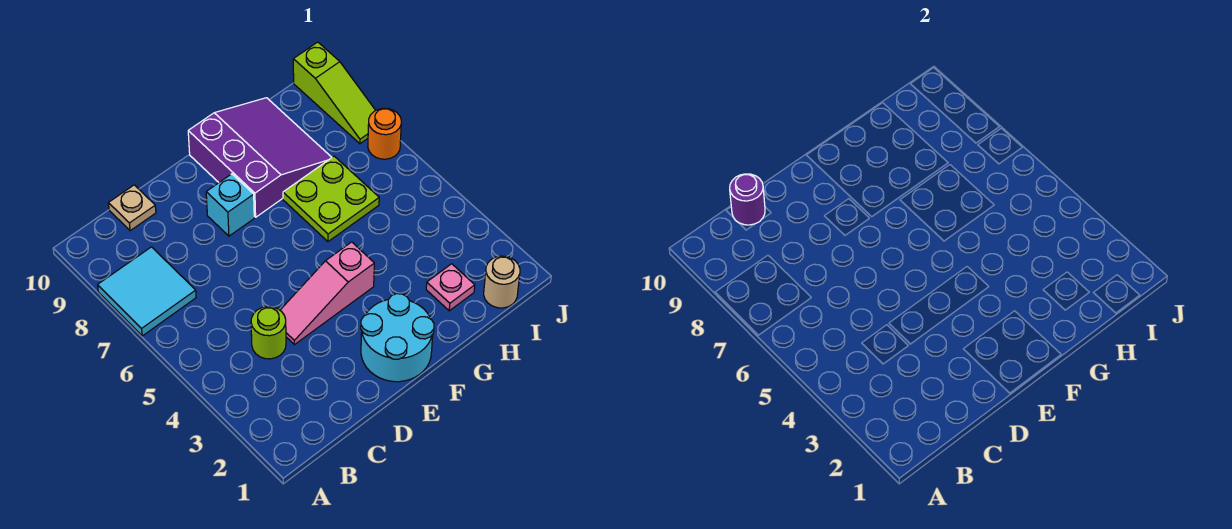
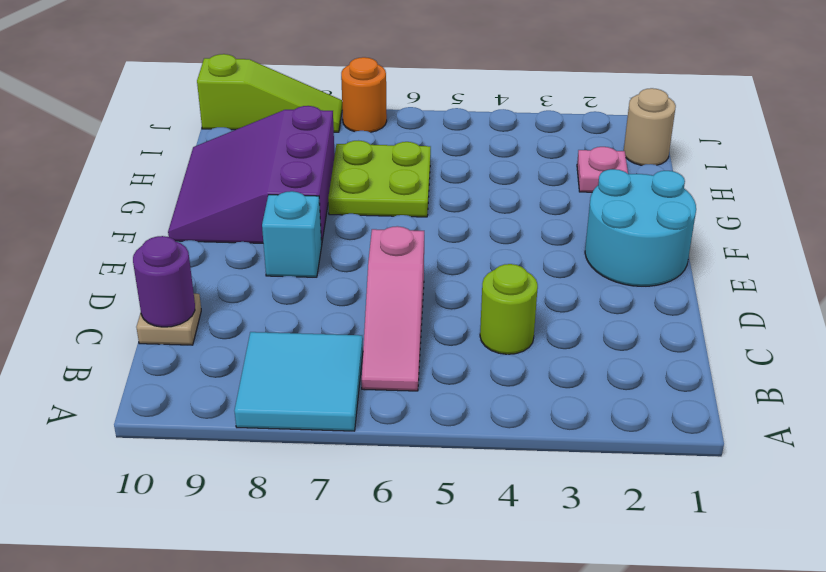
pink 1x3 slope [280,242,374,345] -> pink 1x3 slope moved to [362,226,424,391]
purple 3x3 slope [188,98,332,217] -> purple 3x3 slope turned to [168,106,335,244]

